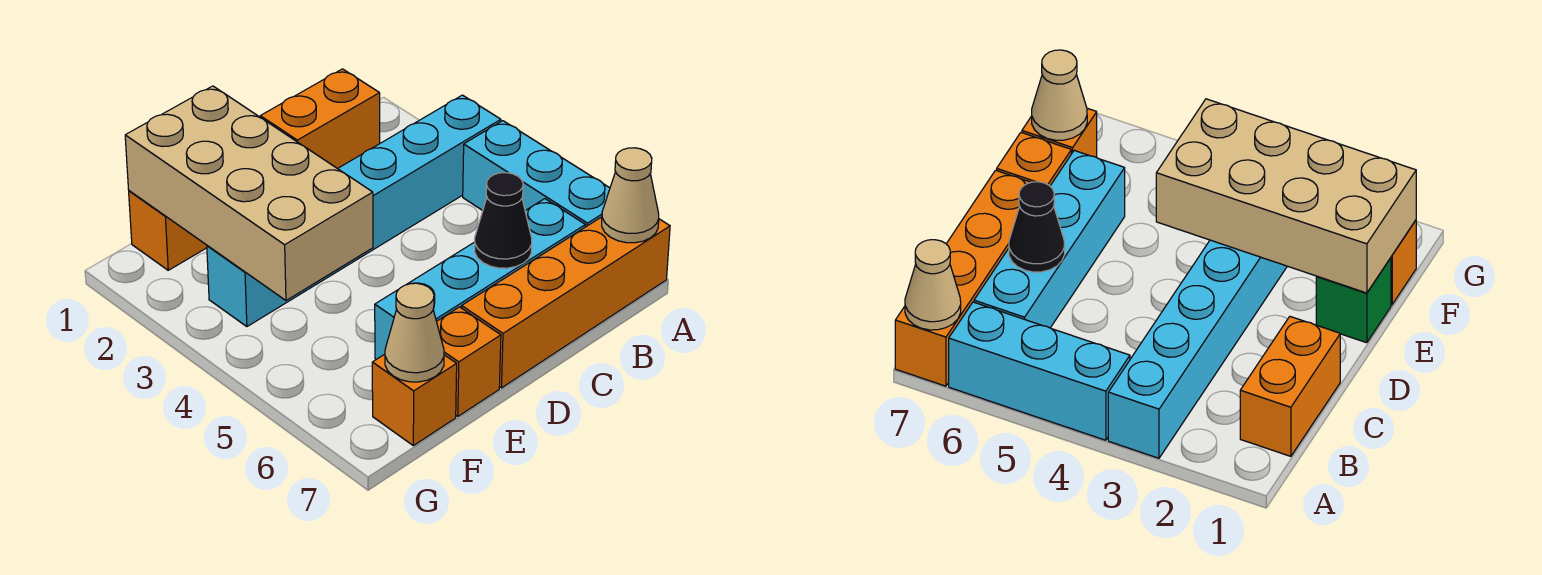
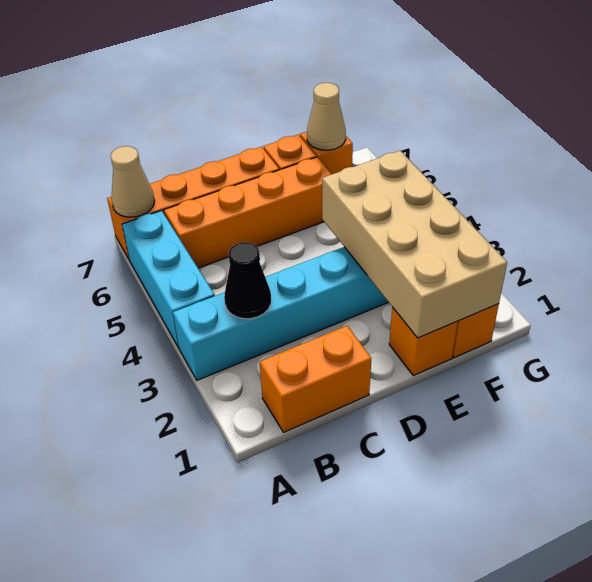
cyan 1x4 brick [375,199,585,359] -> orange 1x4 brick [164,157,332,268]
black 1x1 cone [475,173,532,268] -> black 1x1 cone moved to [224,242,271,319]
green 1x1 brick [1316,258,1391,343] -> orange 1x1 brick [389,307,458,376]

